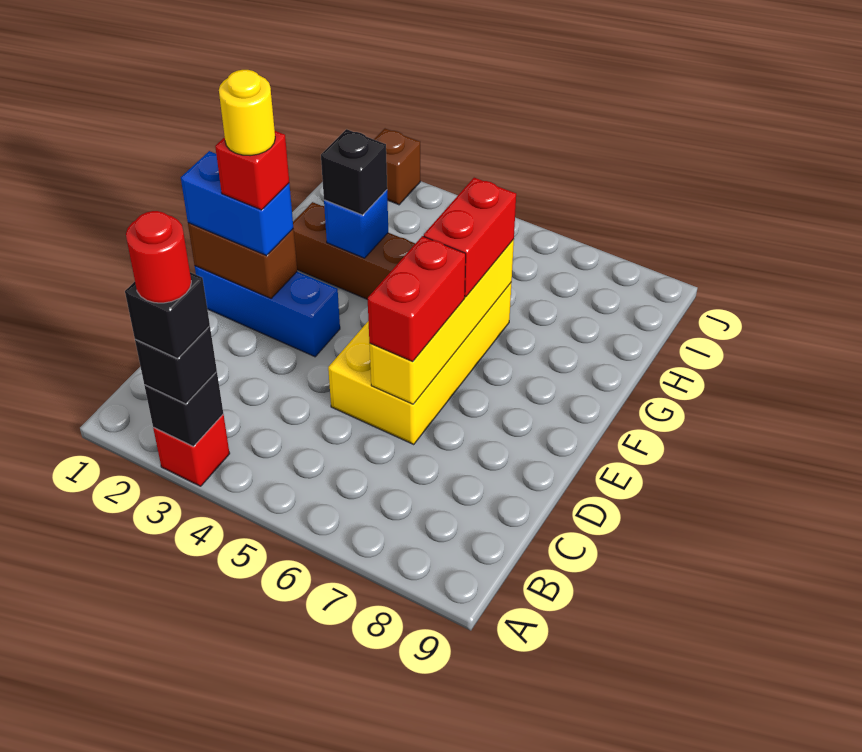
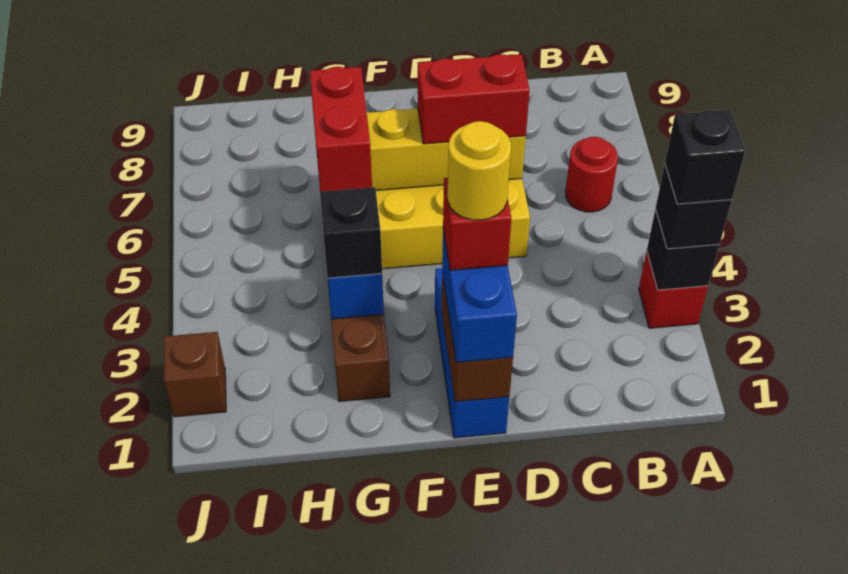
red 1x1 round brick [126,211,191,303] -> red 1x1 round brick moved to [565,137,618,212]
red 1x2 brick [424,178,516,297] -> red 1x2 brick turned to [310,67,372,192]

